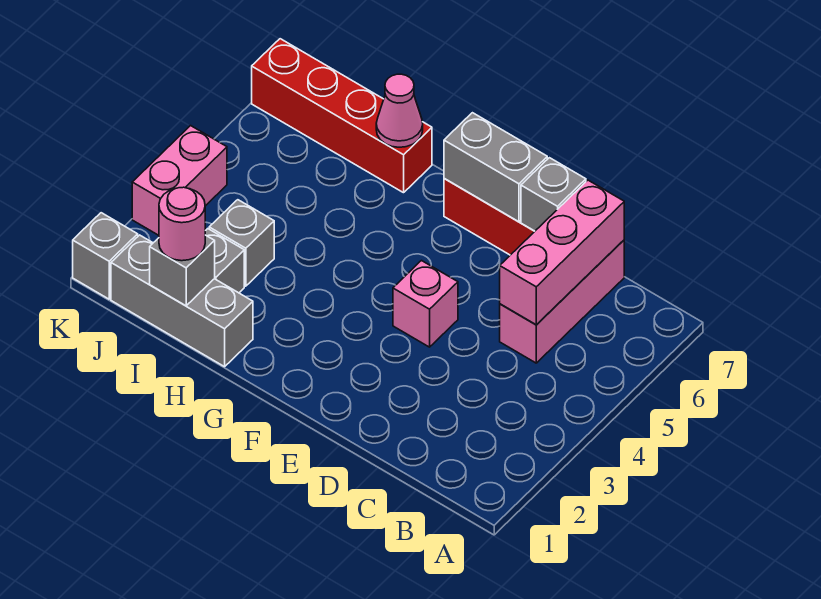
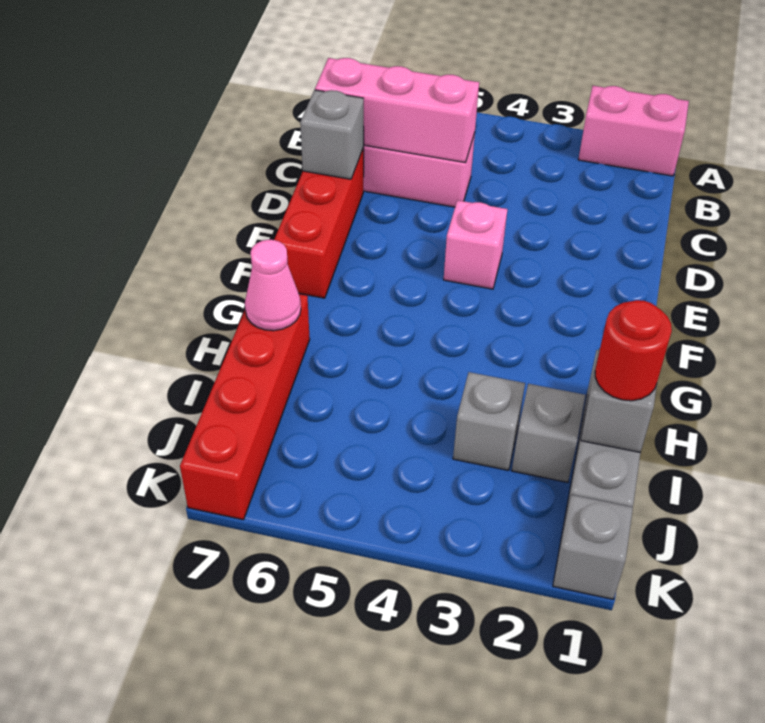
grey 1x2 brick [444,113,547,222] -> none
pink 1x1 round brick [159,187,205,261] -> red 1x1 round brick [595,300,672,401]
pink 1x2 brick [132,126,227,235] -> pink 1x2 brick moved to [578,86,689,176]

